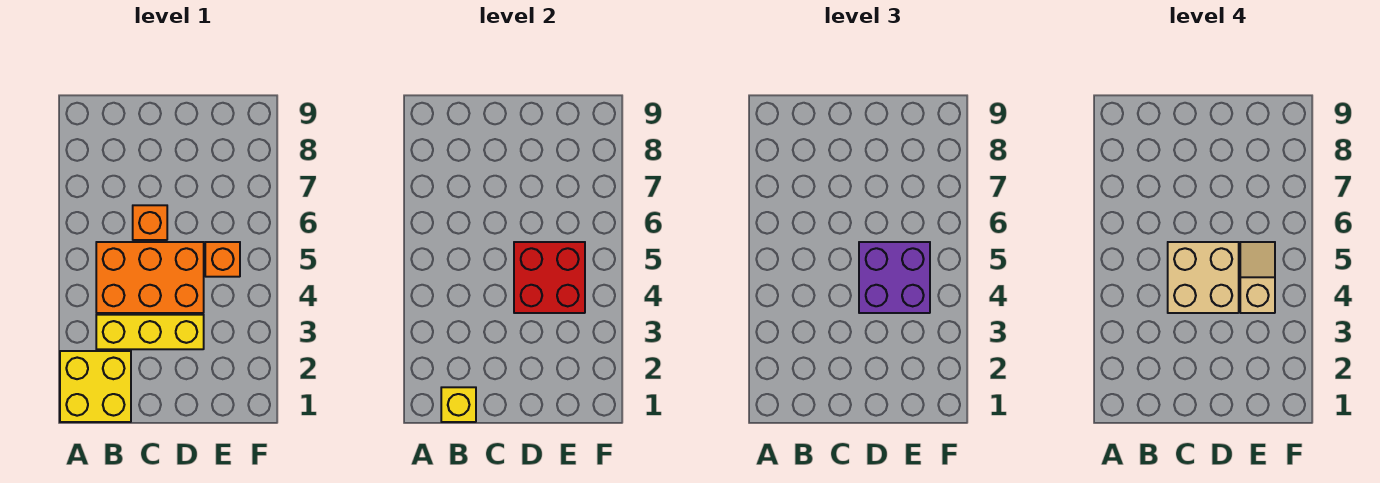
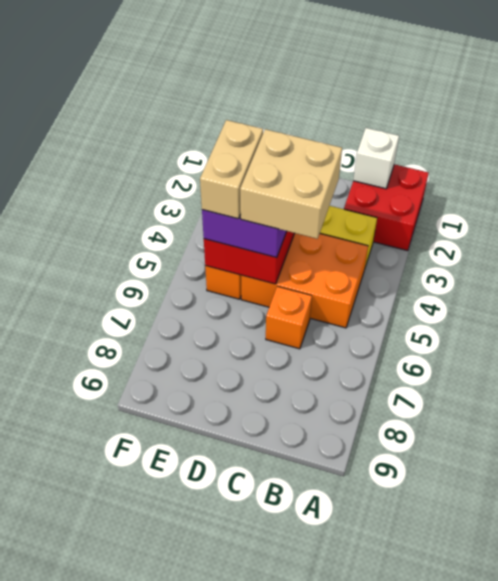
yellow 2x2 brick [60,351,131,422] -> red 2x2 brick [344,164,429,251]
yellow 1x1 brick [441,387,476,422] -> white 1x1 brick [353,128,399,189]
tan 1x2 slope [1240,242,1275,313] -> tan 1x2 brick [200,120,263,219]

